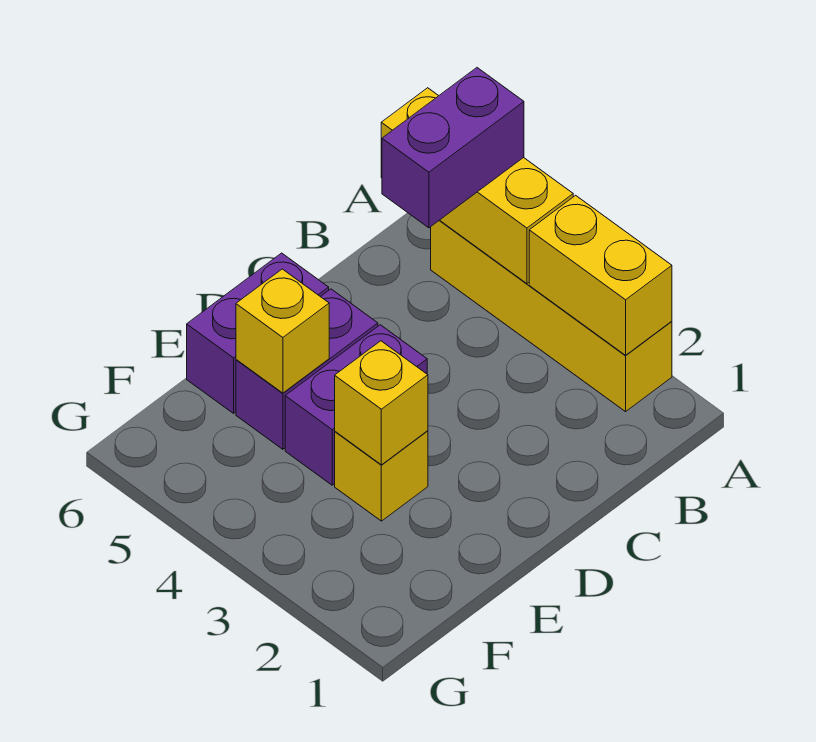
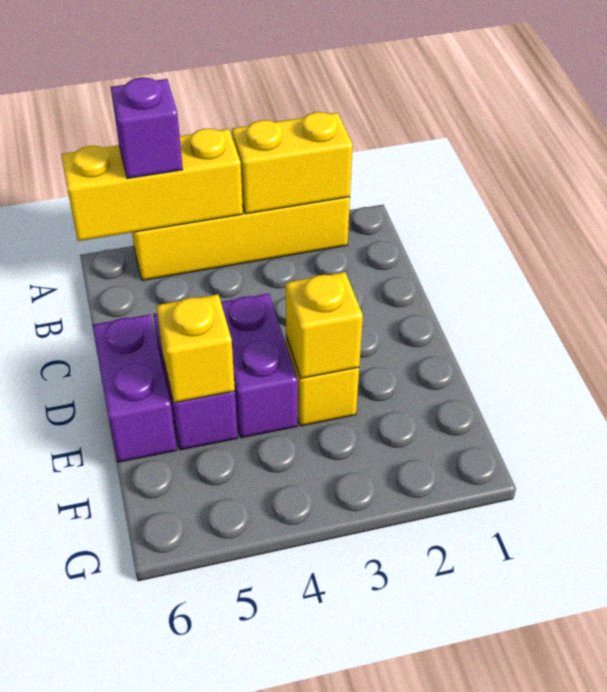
purple 1x2 brick [382,68,524,228] -> purple 1x1 brick [111,78,183,179]

